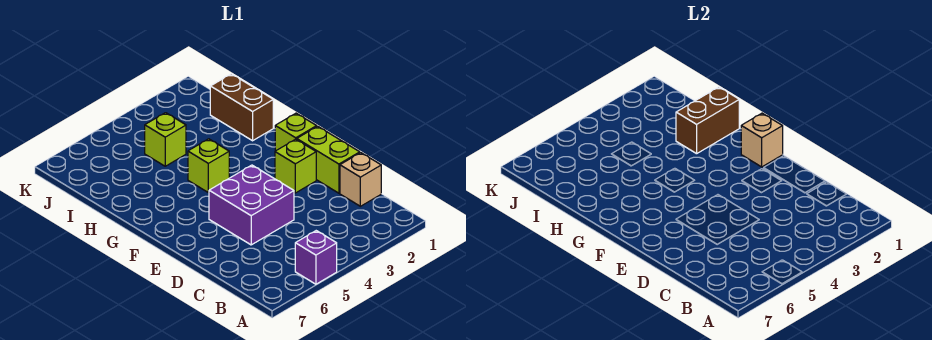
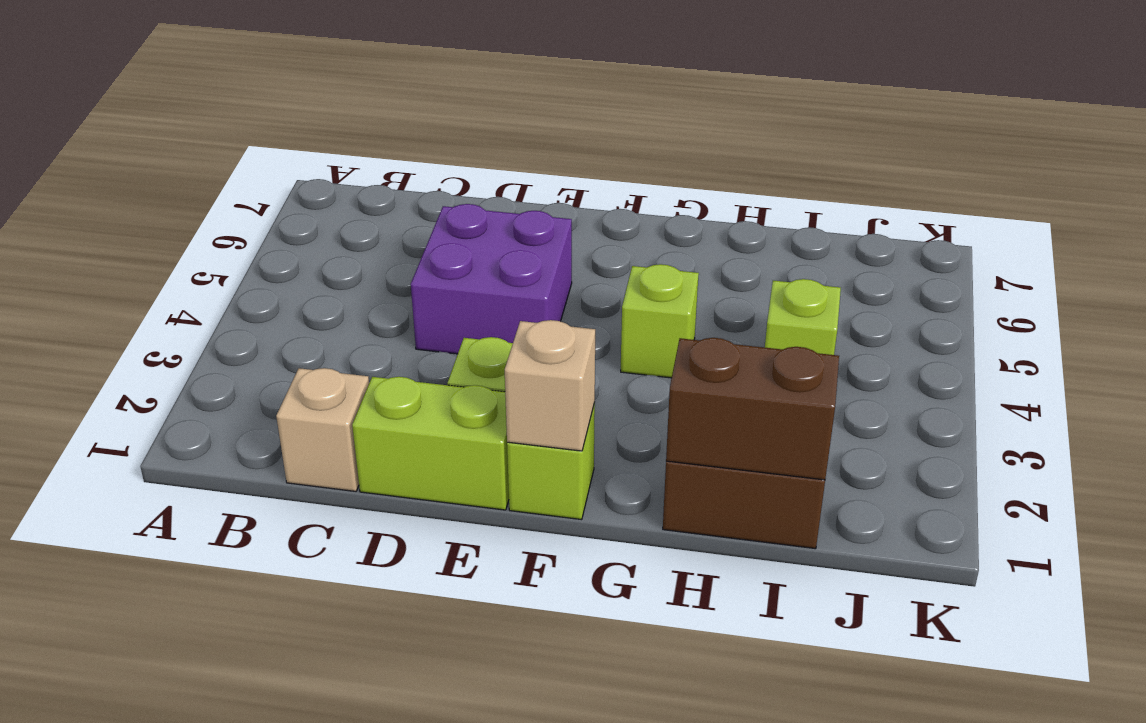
purple 1x1 brick [295,231,337,284] -> none
brown 1x2 brick [676,87,739,154] -> brown 1x2 brick turned to [666,338,839,480]

